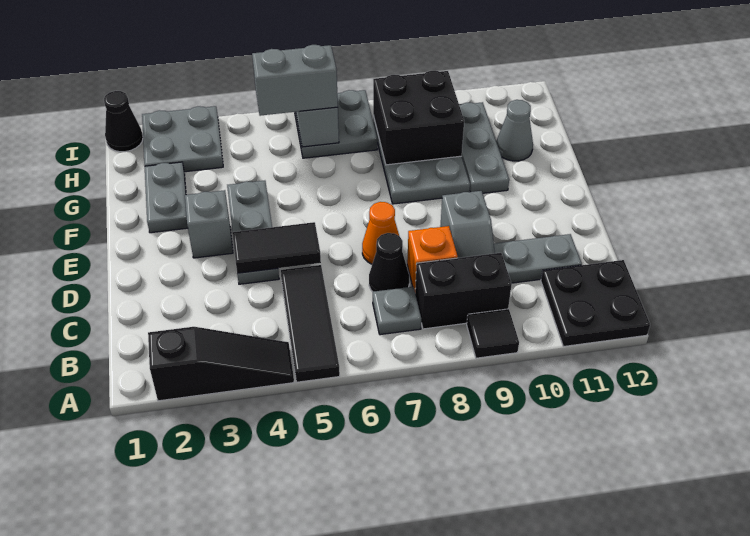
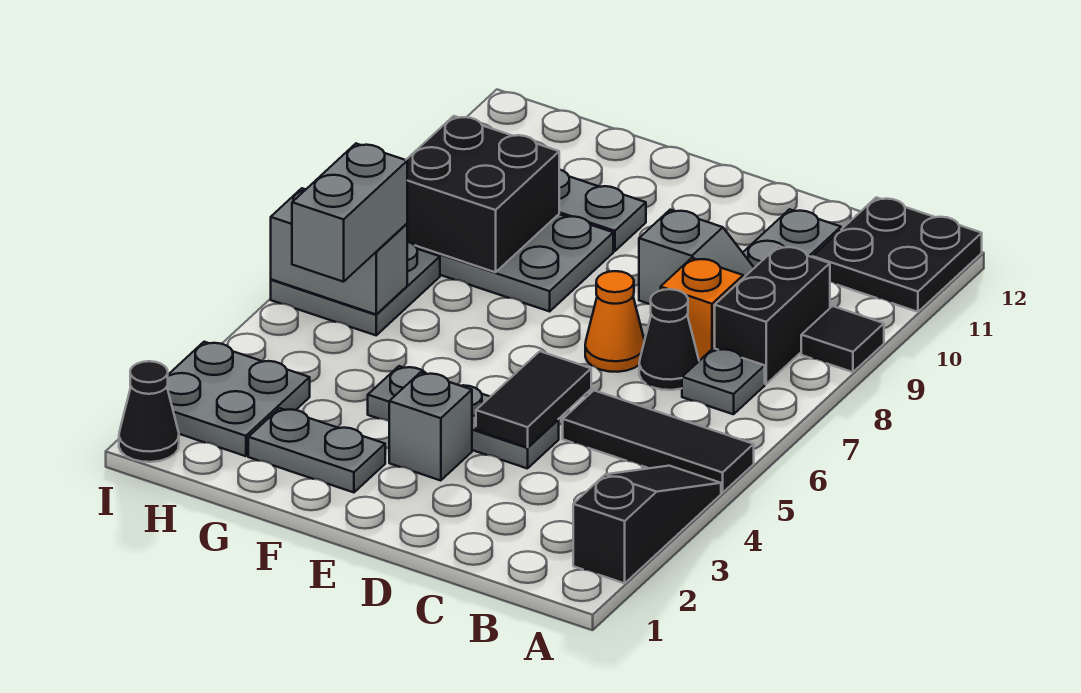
grey 1x1 cone [496,100,533,161] -> none

